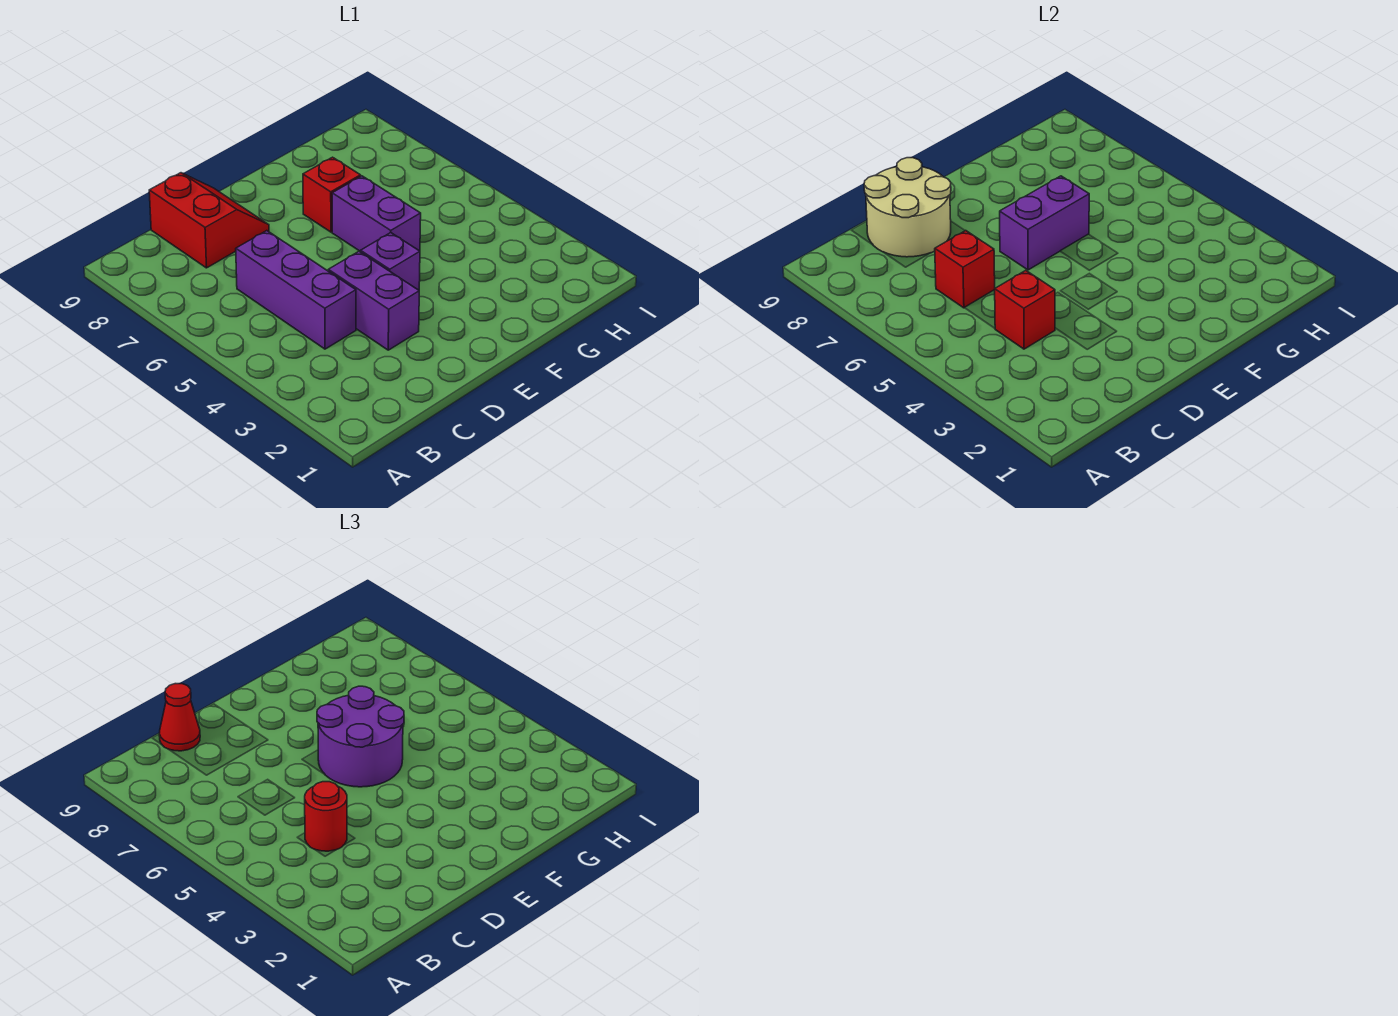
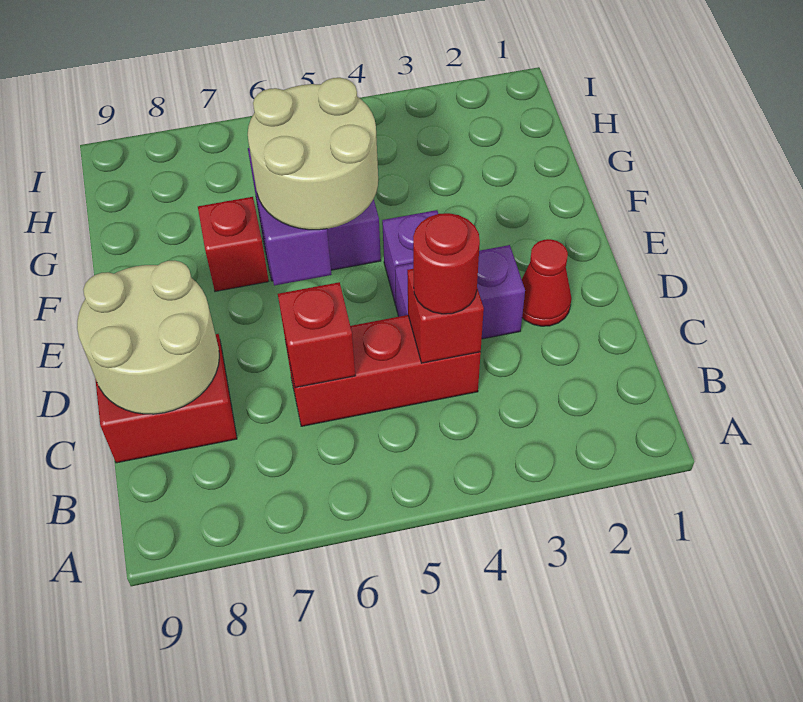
purple 1x3 brick [236,231,356,349] -> red 1x3 brick [286,315,481,426]
red 1x1 cone [159,684,200,751] -> red 1x1 cone moved to [522,239,572,326]
purple 2x2 round brick [317,686,404,787] -> tan 2x2 round brick [248,78,378,230]

